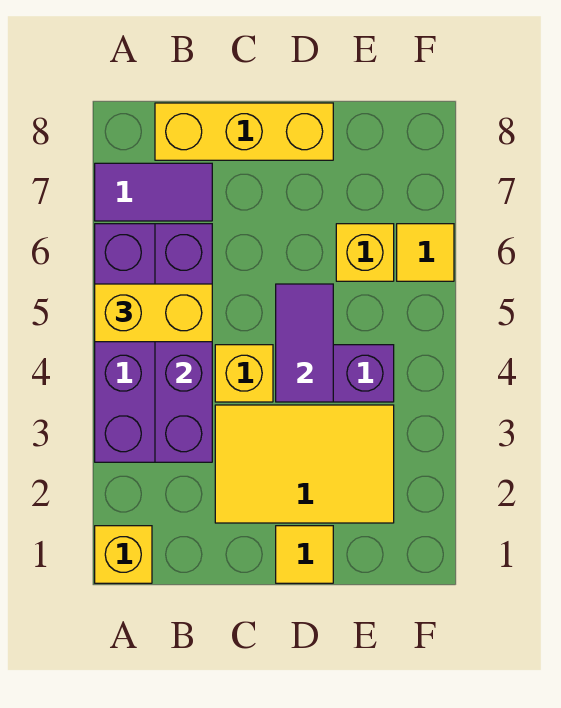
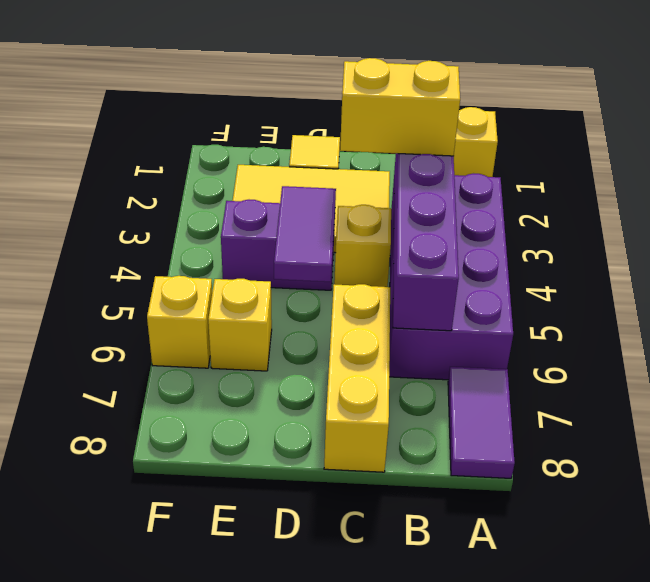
yellow 1x2 brick [95,284,212,342] -> yellow 1x2 brick moved to [340,58,460,156]
purple 1x2 tile [95,163,212,221] -> purple 1x2 tile turned to [448,367,515,478]
yellow 1x3 brick [155,103,333,160] -> yellow 1x3 brick turned to [324,284,390,472]
yellow 1x1 tile [397,224,454,281] -> yellow 1x1 brick [147,276,212,368]

